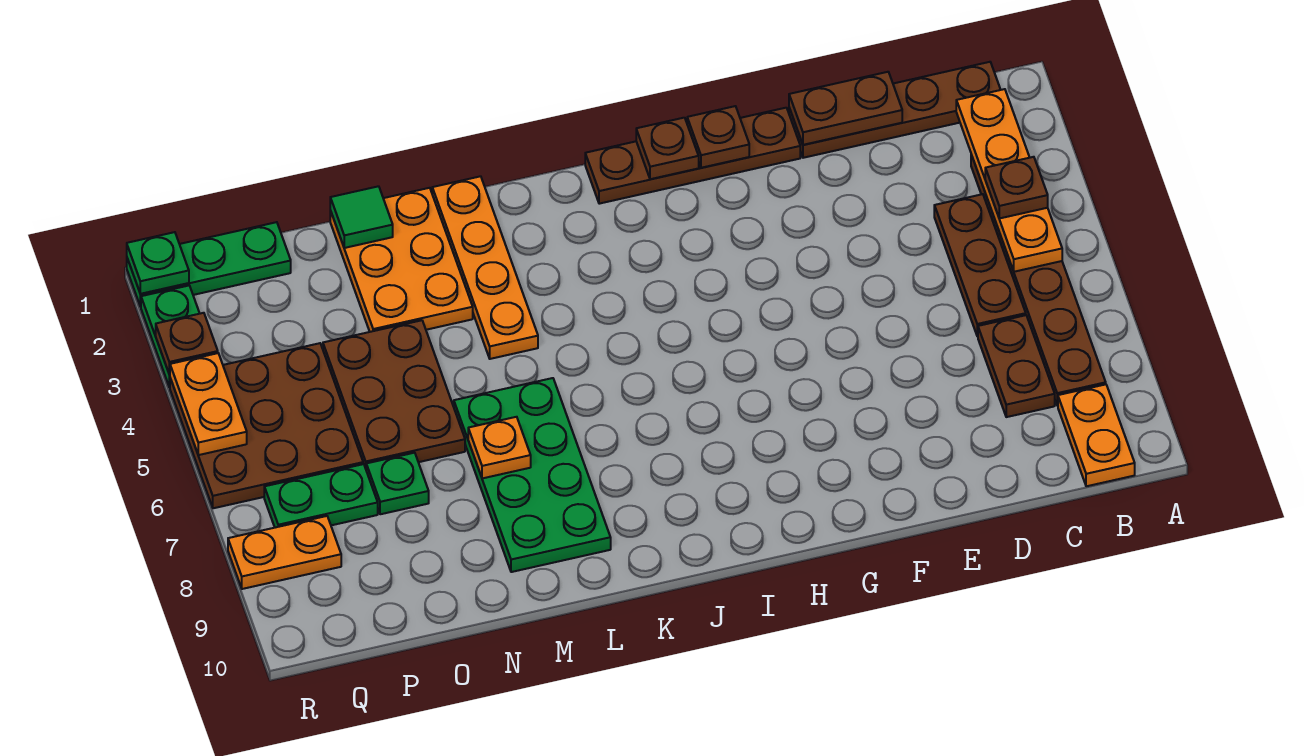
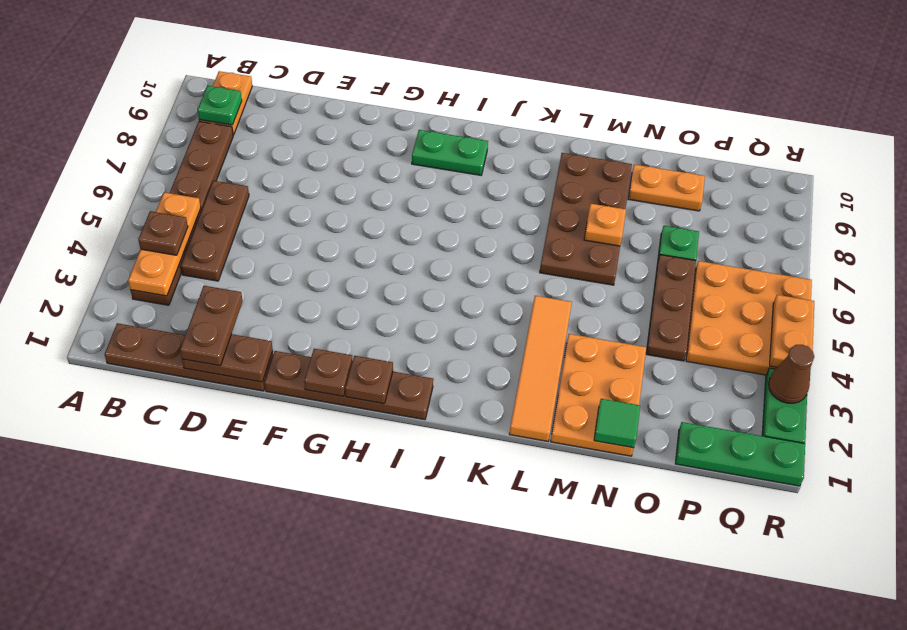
orange 1x4 plate [956,89,1062,272] -> orange 1x3 plate [128,192,201,296]
brown 1x2 plate [978,315,1055,417] -> brown 1x2 plate moved to [180,286,243,366]
orange 1x4 plate [432,176,538,359] -> orange 1x4 tile [509,296,572,441]
green 2x4 plate [454,378,611,572] -> brown 2x4 plate [540,153,632,285]
brown 2x3 plate [323,320,465,468] -> brown 1x3 plate [646,255,696,361]
brown 3x3 plate [170,343,363,508] -> orange 3x3 plate [686,261,812,375]
green 1x2 plate [264,464,378,528] -> green 1x2 plate moved to [412,130,488,175]
orange 1x2 plate [228,516,341,589] -> orange 1x2 plate moved to [628,164,705,211]
green 1x1 plate [127,232,189,294] -> green 1x1 plate moved to [197,86,242,125]
brown 1x1 plate [156,313,218,374] -> brown 1x1 cone [768,345,814,403]

